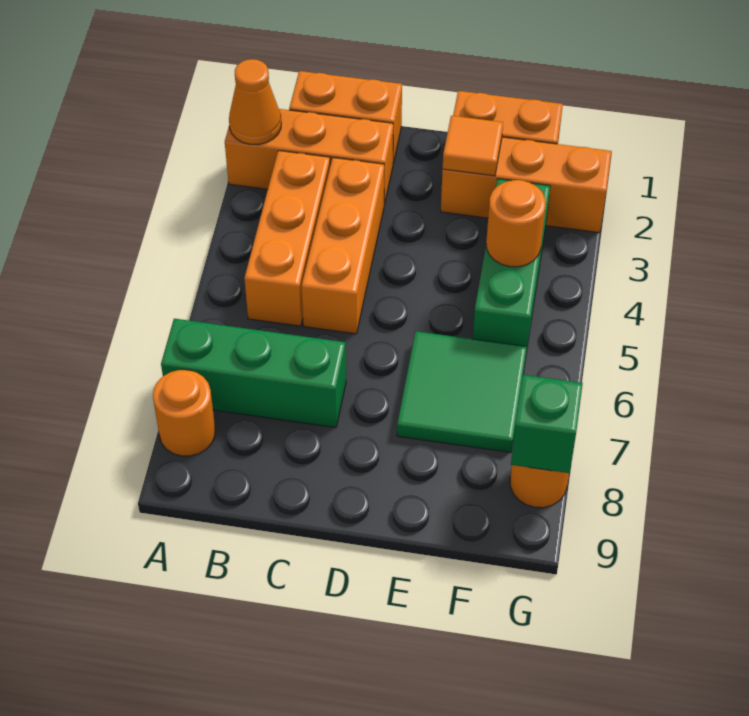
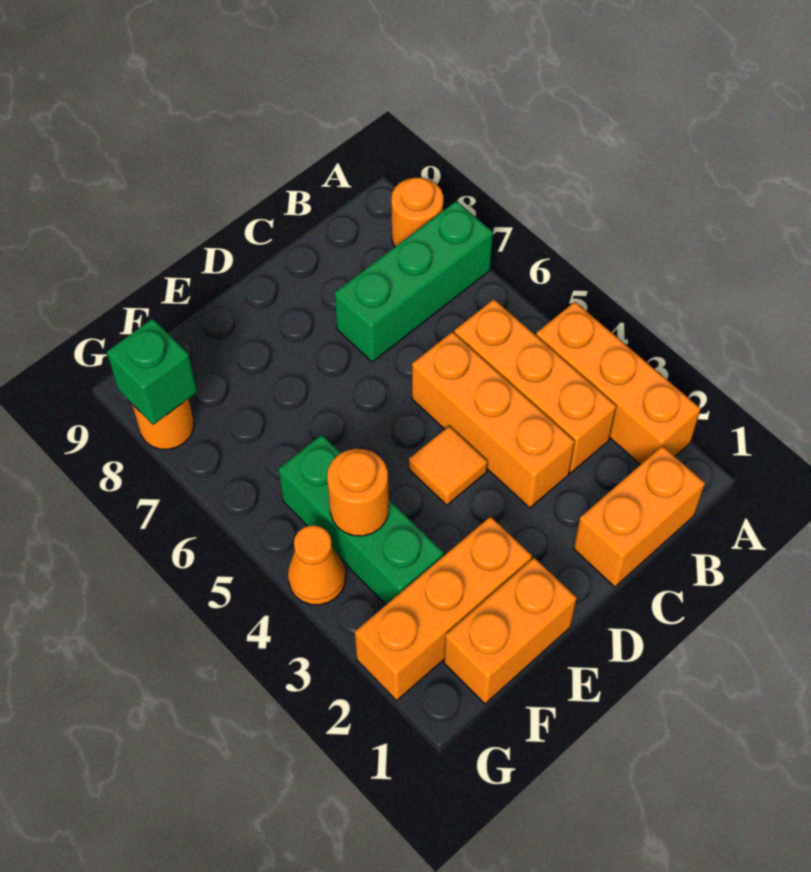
orange 1x3 brick [225,109,393,204] -> orange 1x3 brick turned to [536,302,701,465]
orange 1x1 cone [229,59,281,144] -> orange 1x1 cone moved to [288,525,346,605]
orange 1x1 tile [443,116,503,176] -> orange 1x1 tile moved to [409,426,488,505]
green 2x2 tile [397,331,527,452] -> none

